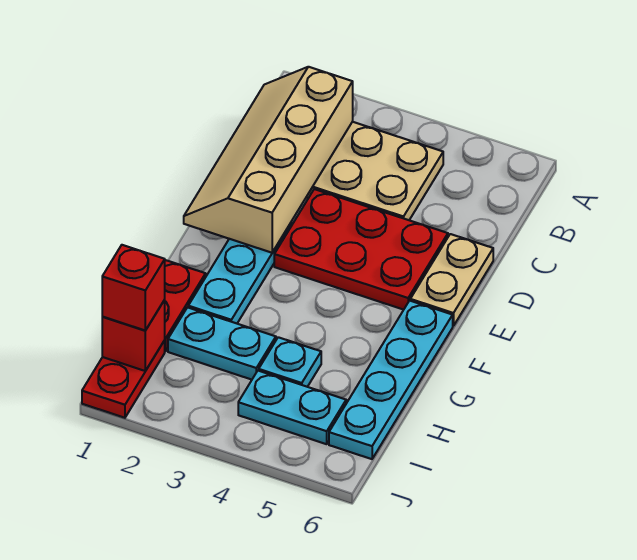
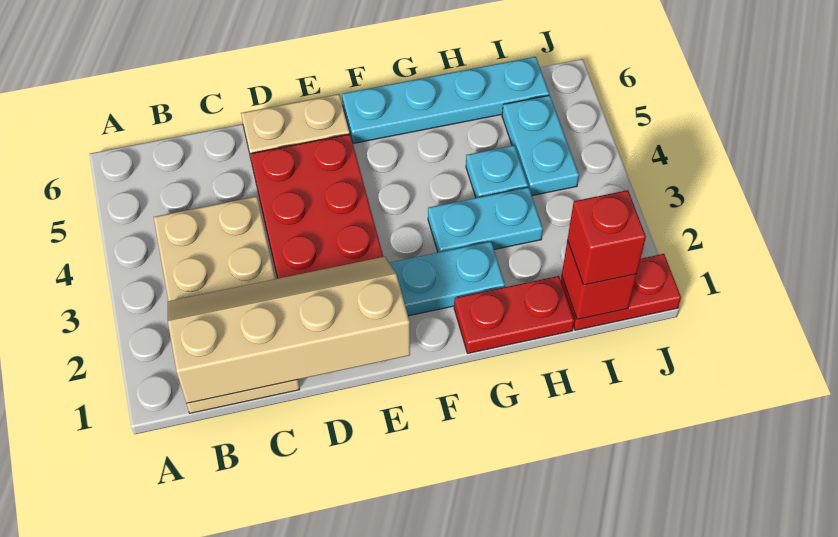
tan 2x4 slope [184,67,353,253] -> tan 2x4 slope turned to [168,257,410,403]
cyan 1x2 plate [168,307,276,380] -> cyan 1x2 plate turned to [428,187,543,252]

